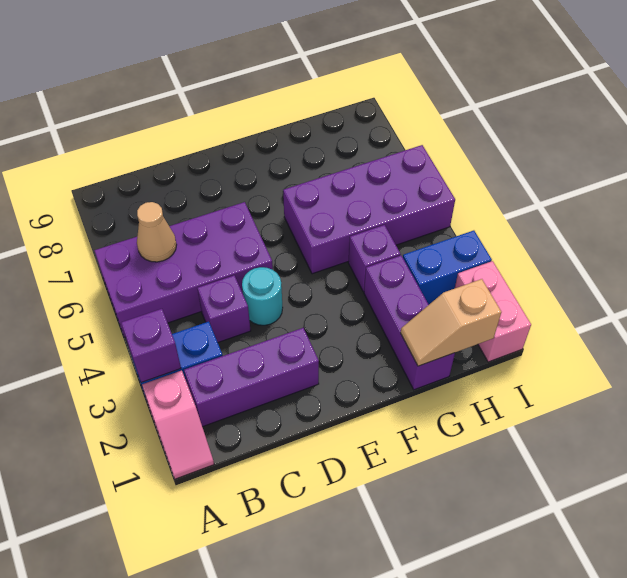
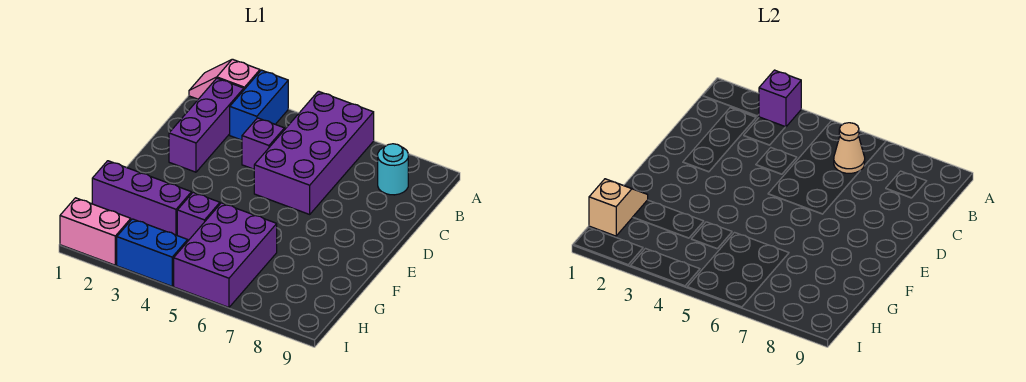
cyan 1x1 round brick [242,267,283,325] -> cyan 1x1 round brick moved to [378,144,408,195]
purple 2x4 brick [283,145,455,274] -> purple 2x3 brick [174,203,277,307]
blue 1x2 brick [403,230,492,304] -> blue 1x2 brick turned to [117,219,188,286]

